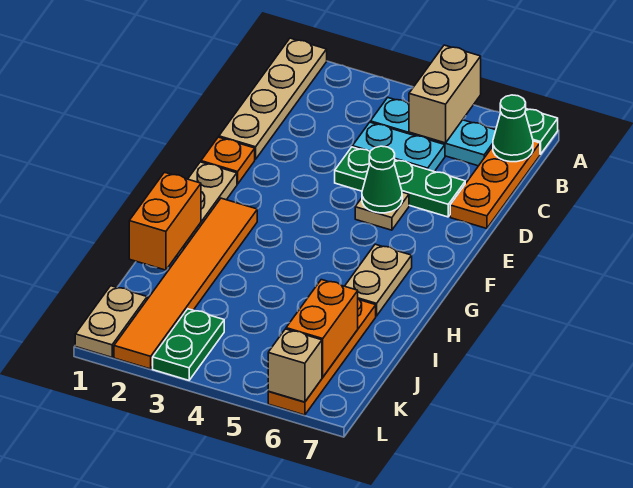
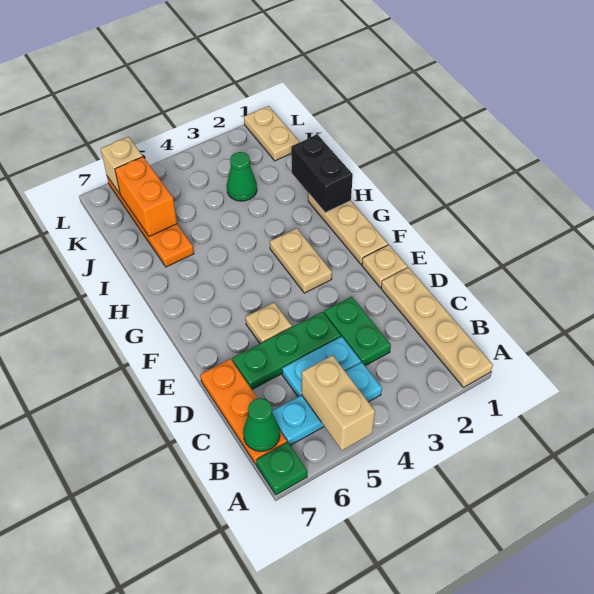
orange 1x1 plate [201,137,255,184] -> tan 1x1 plate [362,245,408,288]
green 1x1 cone [362,146,402,213] -> green 1x1 cone moved to [227,152,257,201]
orange 1x6 tile [114,198,257,369] -> none
tan 1x2 plate [345,244,412,316] -> tan 1x2 plate moved to [270,228,332,293]
orange 1x2 brick [129,172,201,270] -> black 1x2 brick [291,135,353,213]
green 1x2 plate [153,309,224,380] -> green 1x2 plate moved to [324,297,391,366]

